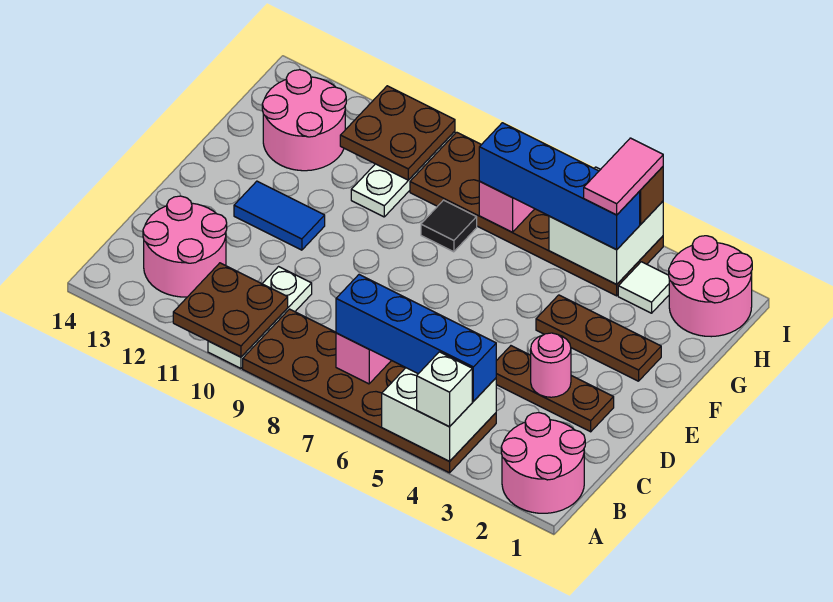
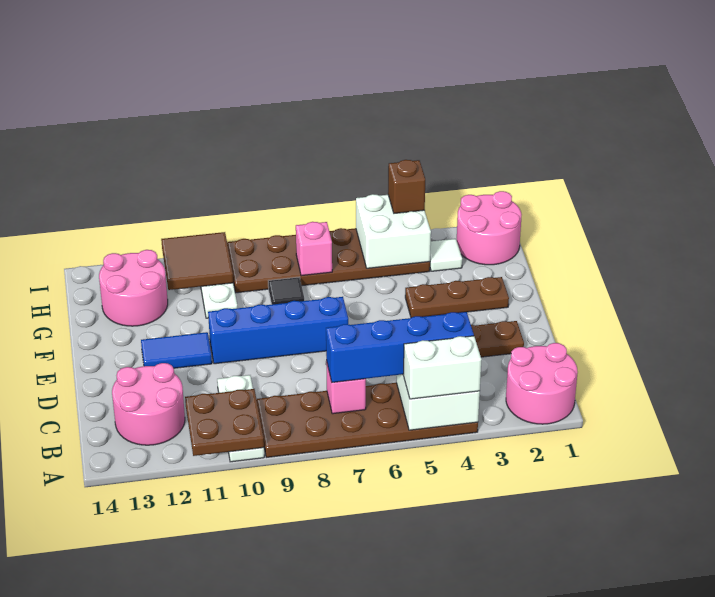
white 1x1 brick [417,352,472,427] -> white 1x2 brick [403,336,481,399]
pink 1x1 round brick [531,333,571,397] -> none
blue 1x4 brick [479,123,640,250] -> blue 1x4 brick moved to [208,297,348,364]
pink 1x2 tile [584,138,663,215] -> none
brown 2x2 plate [340,86,455,180] -> brown 2x2 tile [161,232,233,290]

